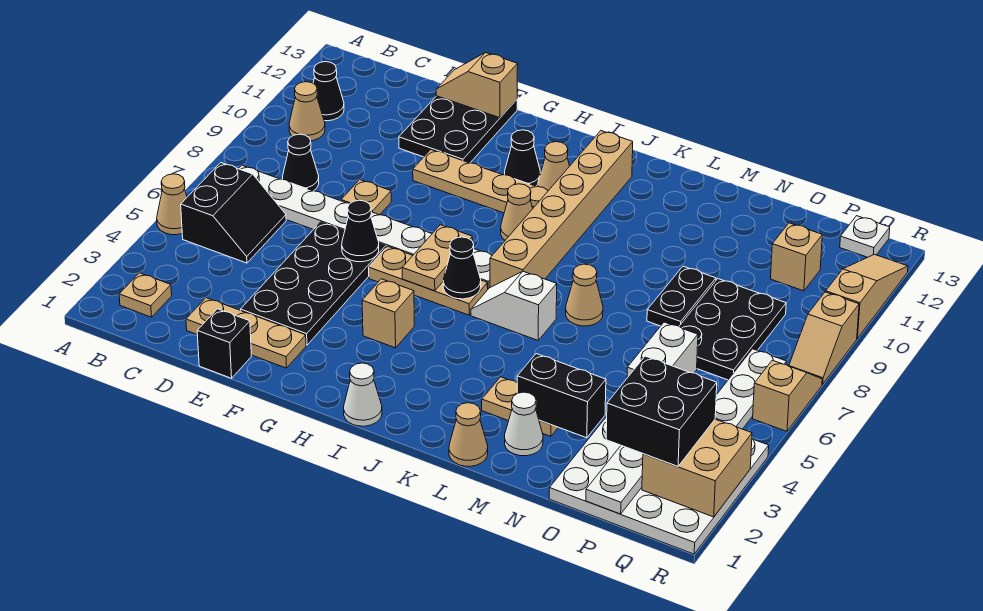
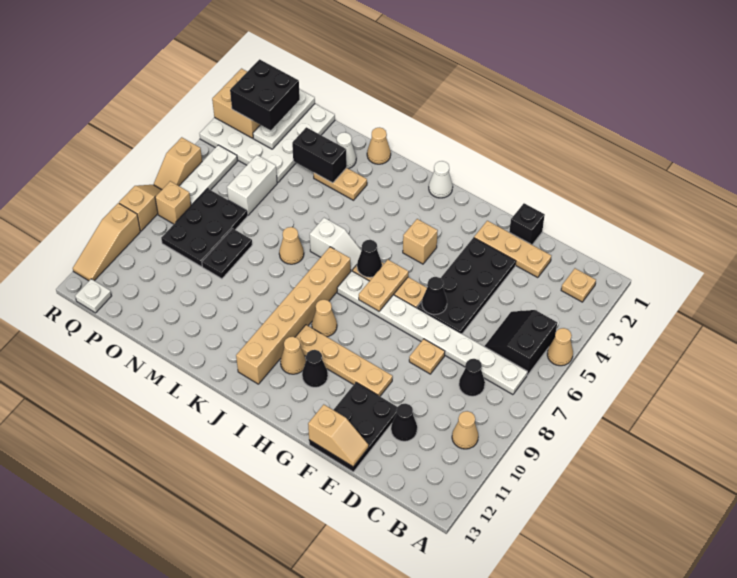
black 1x1 cone [313,62,344,121] -> black 1x1 cone moved to [391,404,417,441]
tan 1x1 brick [771,223,822,291] -> tan 1x1 brick moved to [155,181,191,224]

